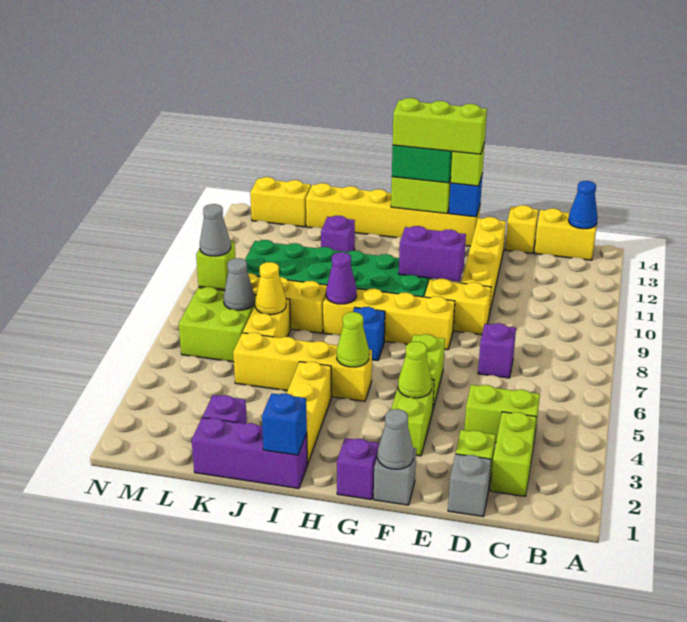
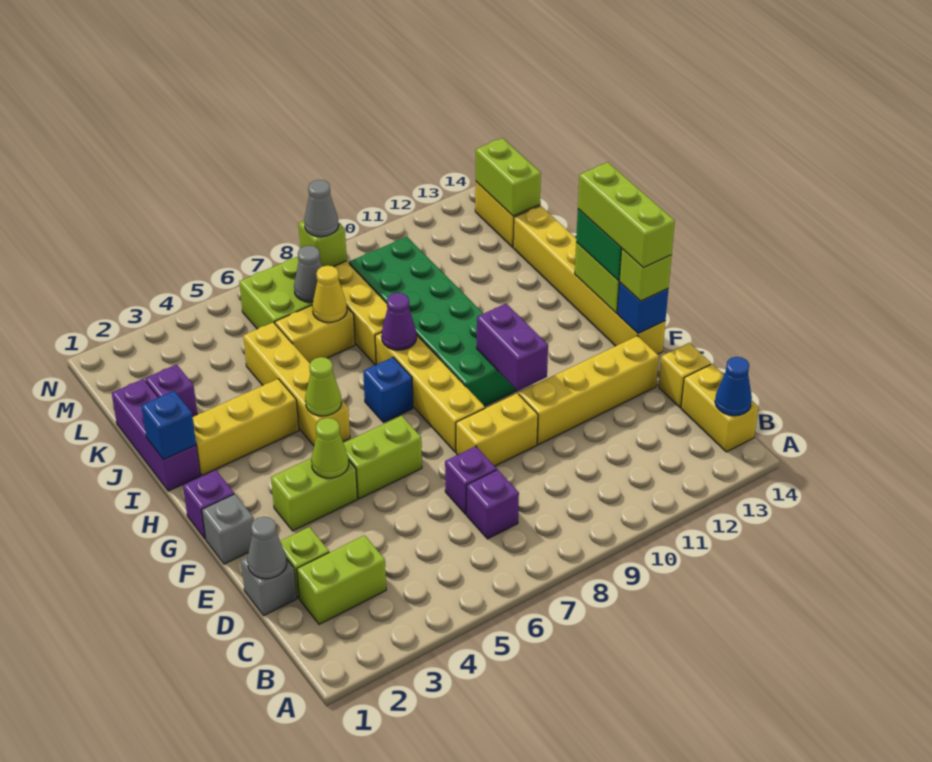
lime 1x2 brick [464,385,540,443] -> lime 1x2 brick moved to [476,138,541,216]
yellow 1x2 brick [425,279,491,335] -> yellow 1x2 brick turned to [456,393,538,466]
grey 1x1 cone [378,409,414,469] -> grey 1x1 cone moved to [247,517,287,579]
purple 1x1 brick [321,216,355,252] -> purple 1x1 brick moved to [467,470,519,539]

